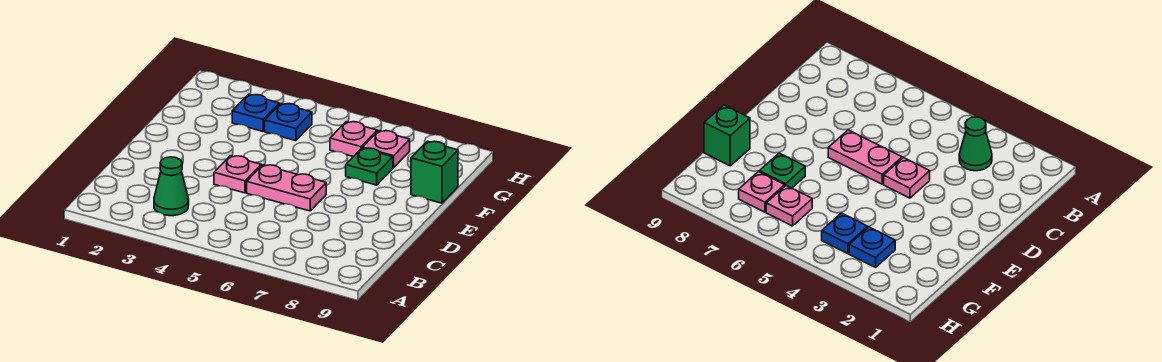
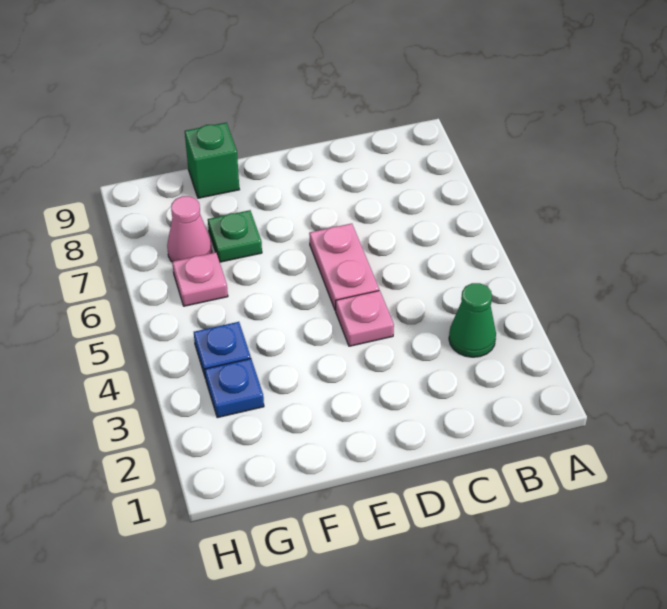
pink 1x1 plate [363,131,410,168] -> pink 1x1 cone [167,196,212,262]

